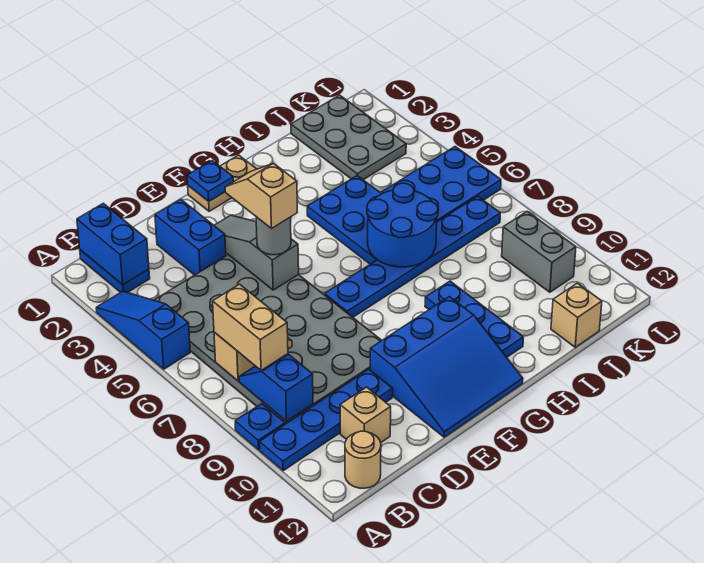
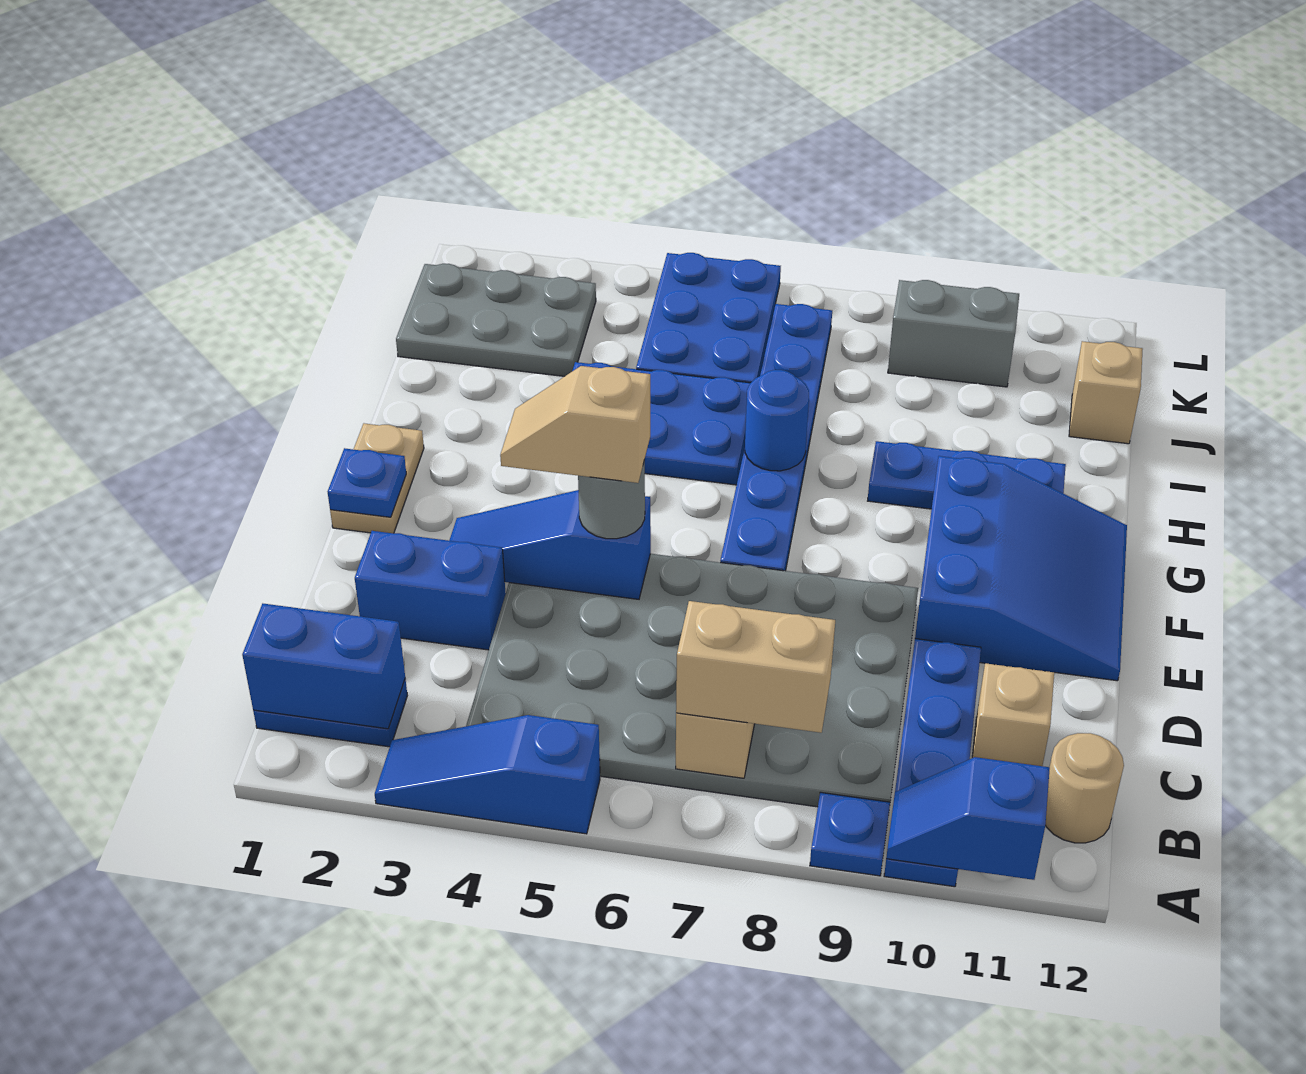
blue 1x2 slope [239,354,313,422] -> blue 1x2 slope moved to [886,757,1050,880]
grey 1x3 slope [214,215,299,290] -> blue 1x3 slope [449,490,651,599]
blue 2x2 round brick [367,183,438,267] -> blue 1x1 round brick [745,370,809,471]

